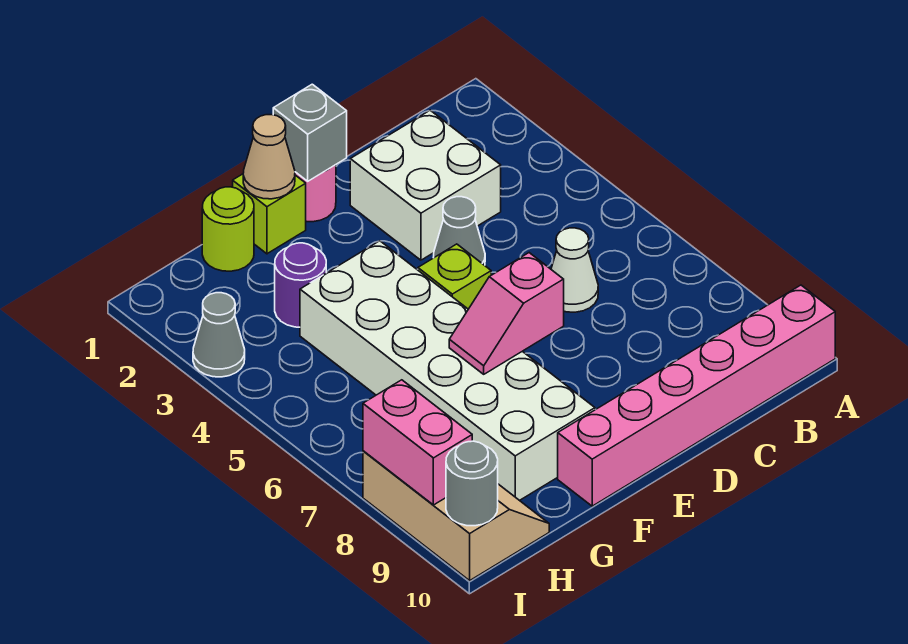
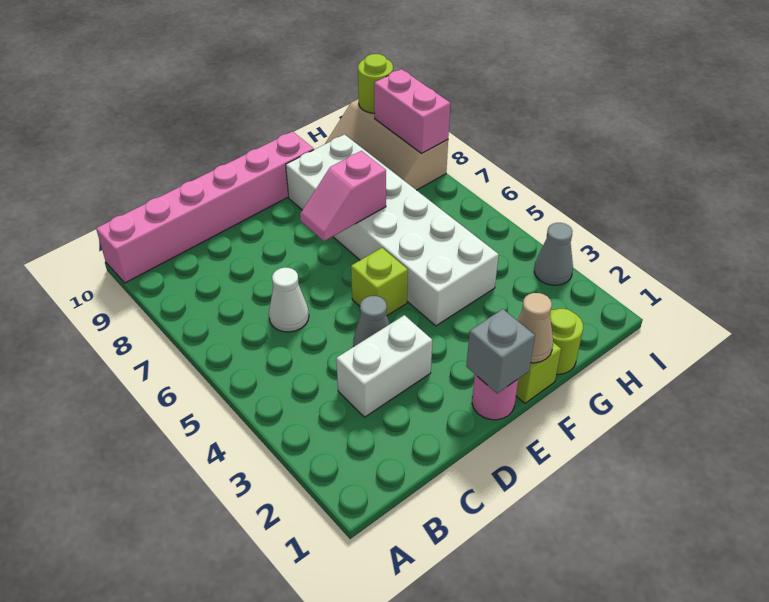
white 2x2 brick [350,110,501,260] -> white 1x2 brick [336,315,432,417]
pink 1x2 slope [449,253,564,374] -> pink 1x2 slope turned to [300,151,386,241]
purple 1x1 round brick [275,243,326,327] -> none
grey 1x1 round brick [446,441,498,526] -> lime 1x1 round brick [358,54,393,113]

